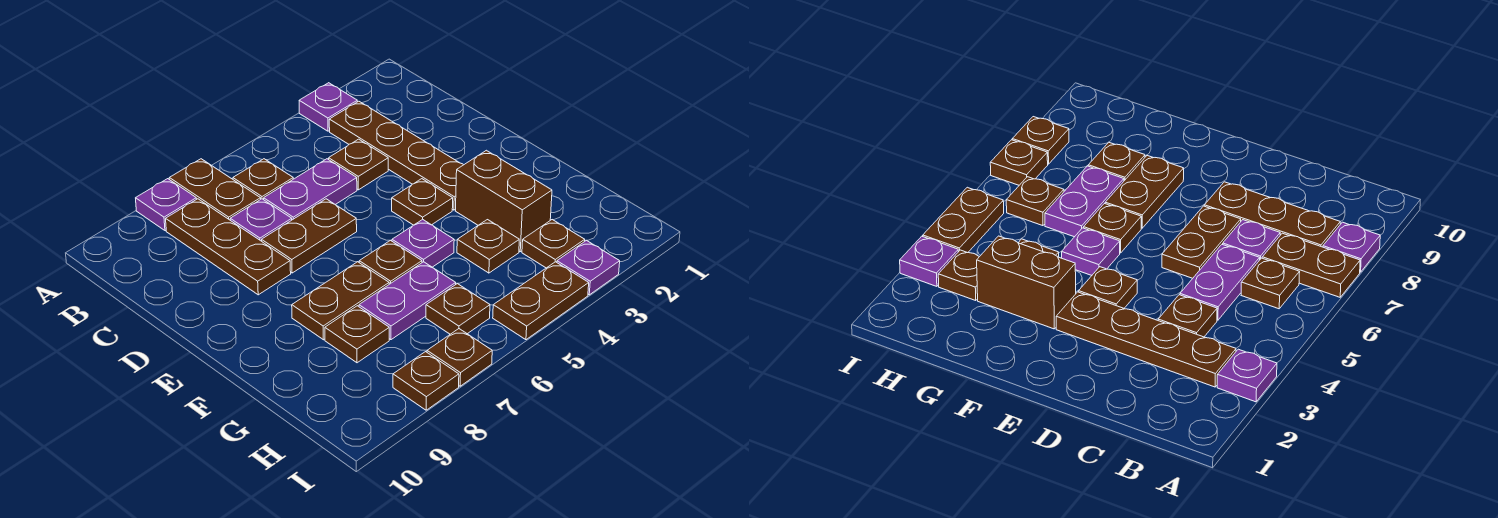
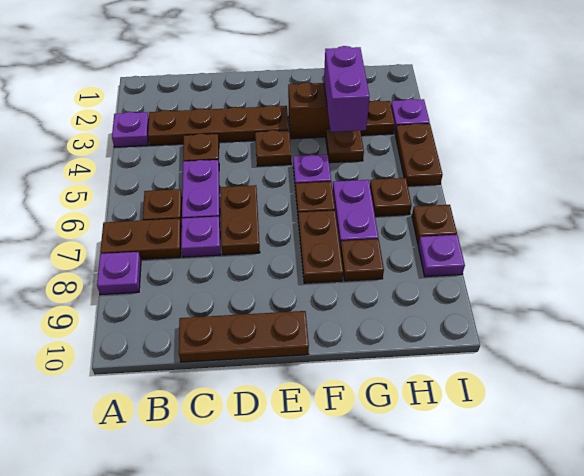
brown 1x3 plate [166,199,291,295] -> brown 1x3 plate moved to [179,311,309,362]
none -> purple 1x2 brick [324,46,370,132]
brown 1x1 plate [393,352,459,410] -> purple 1x1 plate [418,235,465,277]

